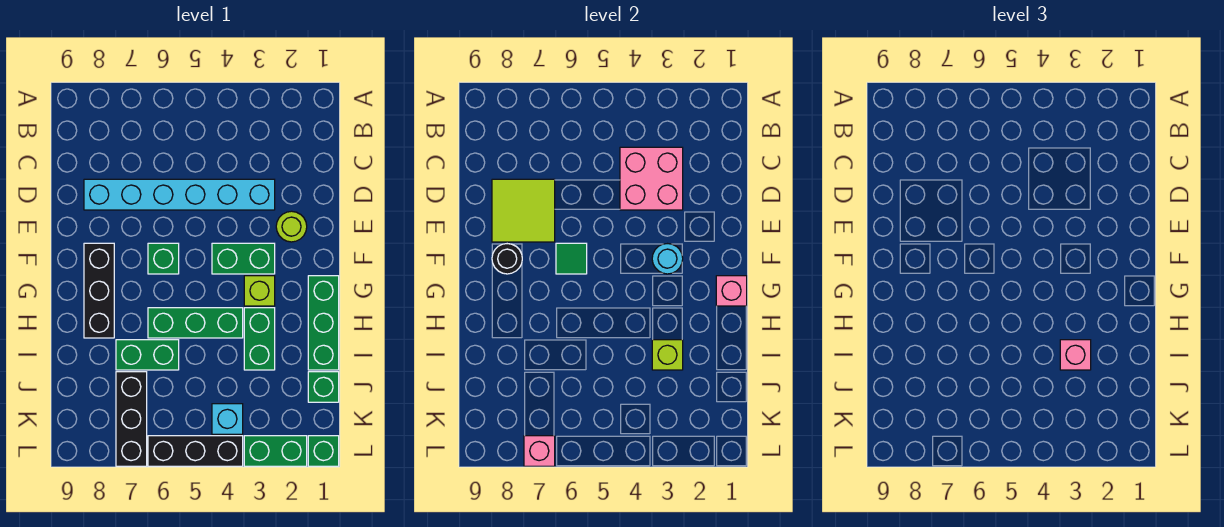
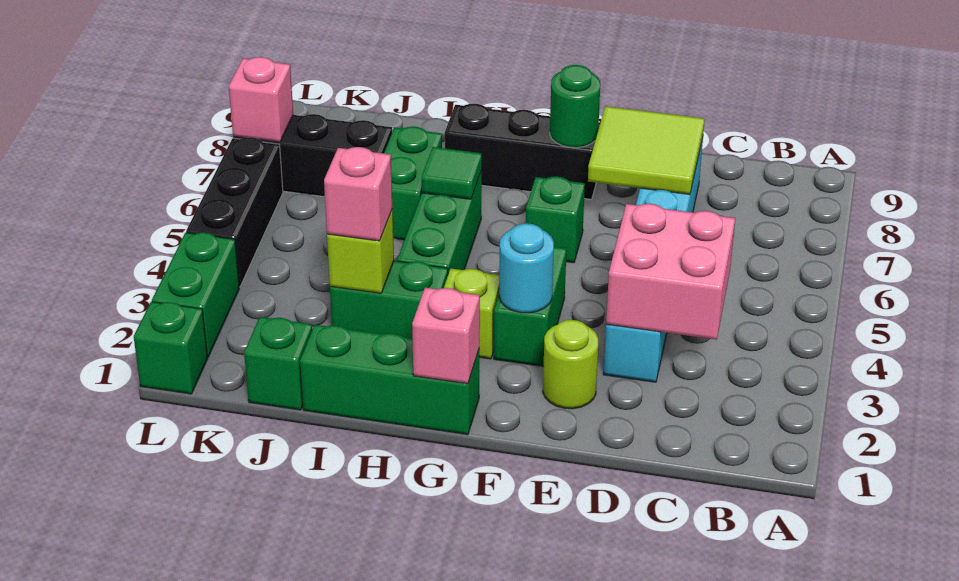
green 1x1 tile [556,243,587,274] -> green 1x1 tile moved to [422,147,482,199]
black 1x1 round brick [492,244,522,274] -> green 1x1 round brick [550,65,600,148]
cyan 1x1 brick [212,404,243,434] -> none

